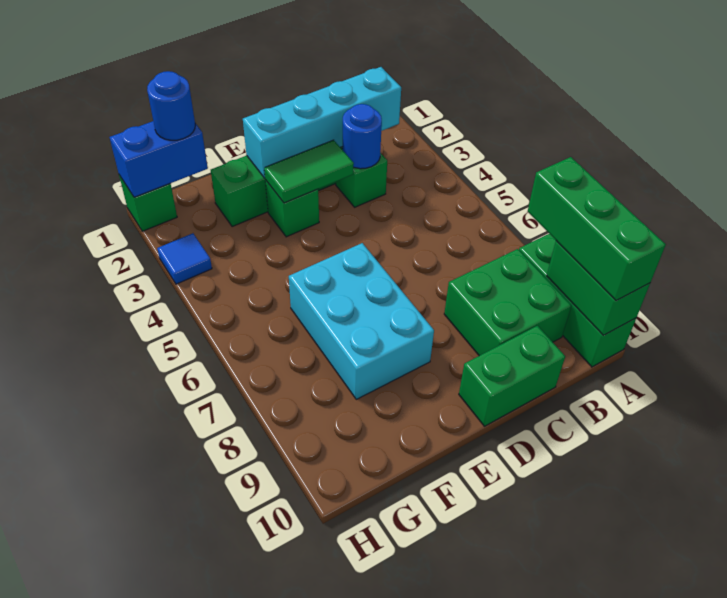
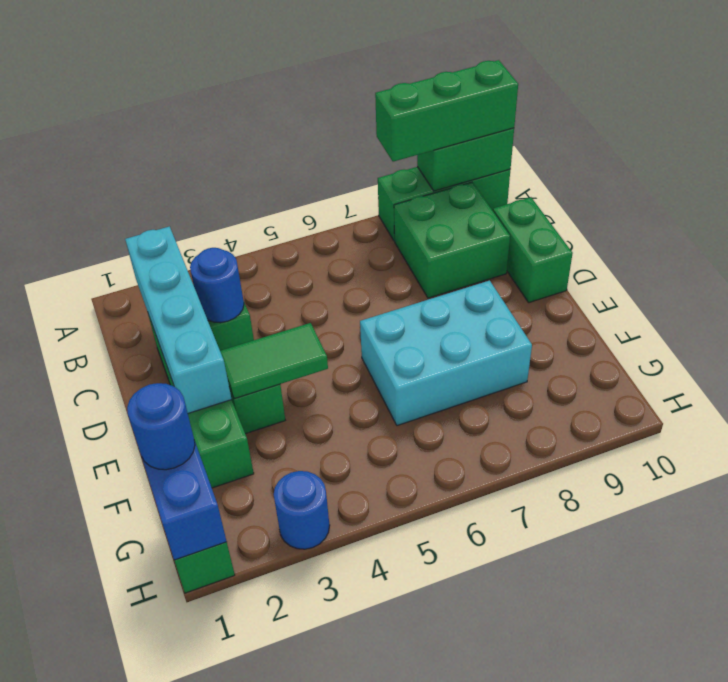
green 1x2 tile [264,140,354,203] -> green 1x2 tile turned to [220,323,328,399]
blue 1x1 tile [157,233,212,284] -> blue 1x1 round brick [274,471,330,549]

